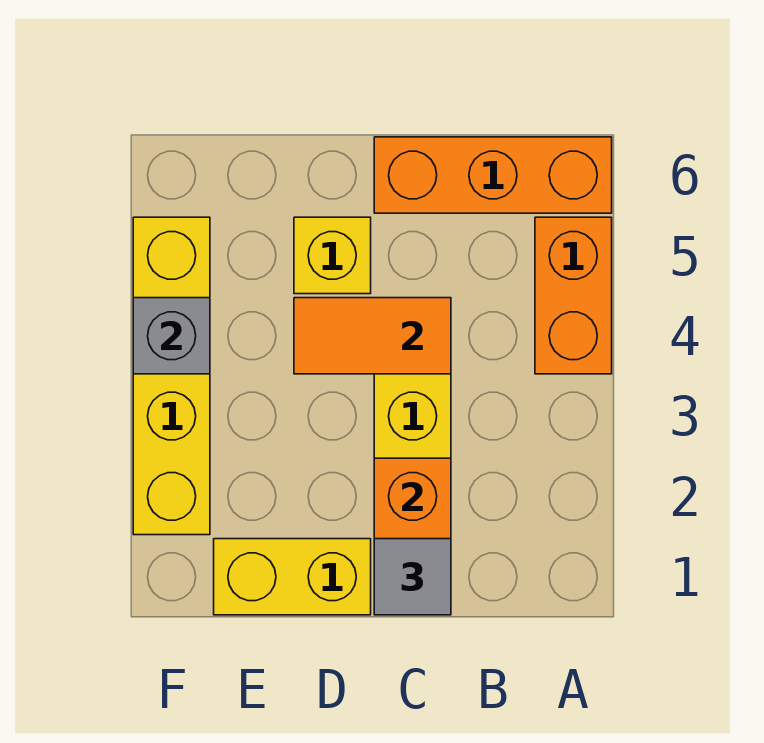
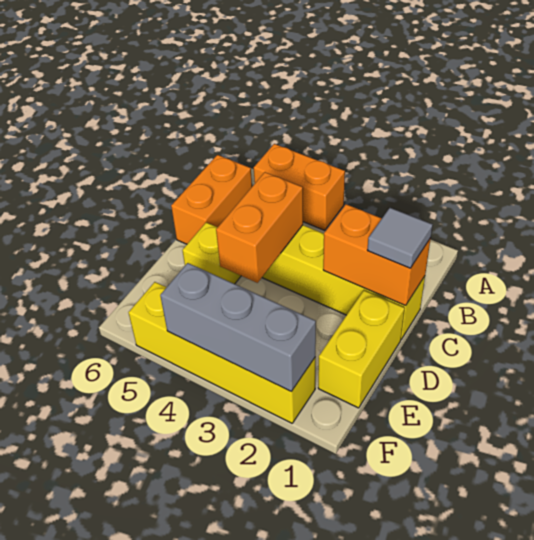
orange 1x3 brick [374,137,612,213] -> orange 1x2 brick [171,155,252,244]
orange 1x2 tile [294,298,451,374] -> orange 1x2 brick [216,172,303,283]
grey 1x1 brick [133,298,210,374] -> grey 1x3 brick [160,263,316,391]

